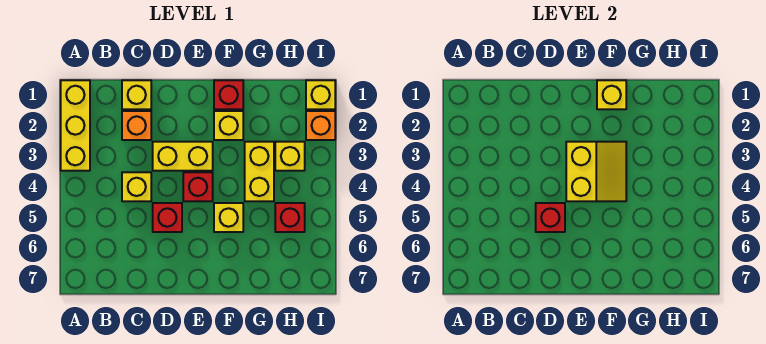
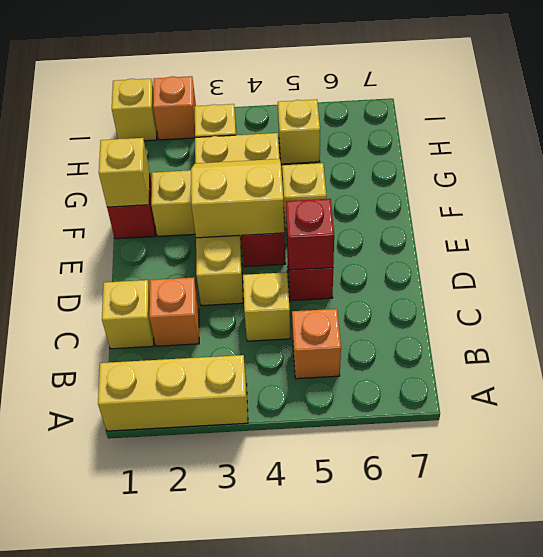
none -> orange 1x1 brick [292,309,341,379]
red 1x1 brick [275,203,305,232] -> yellow 1x1 brick [278,100,320,164]

